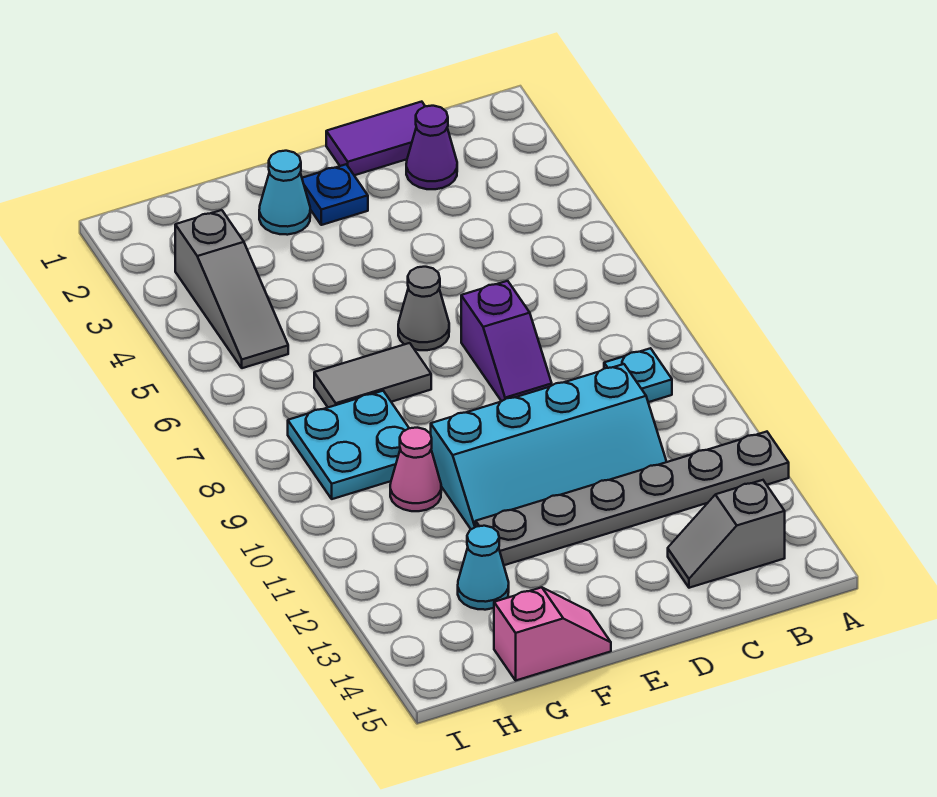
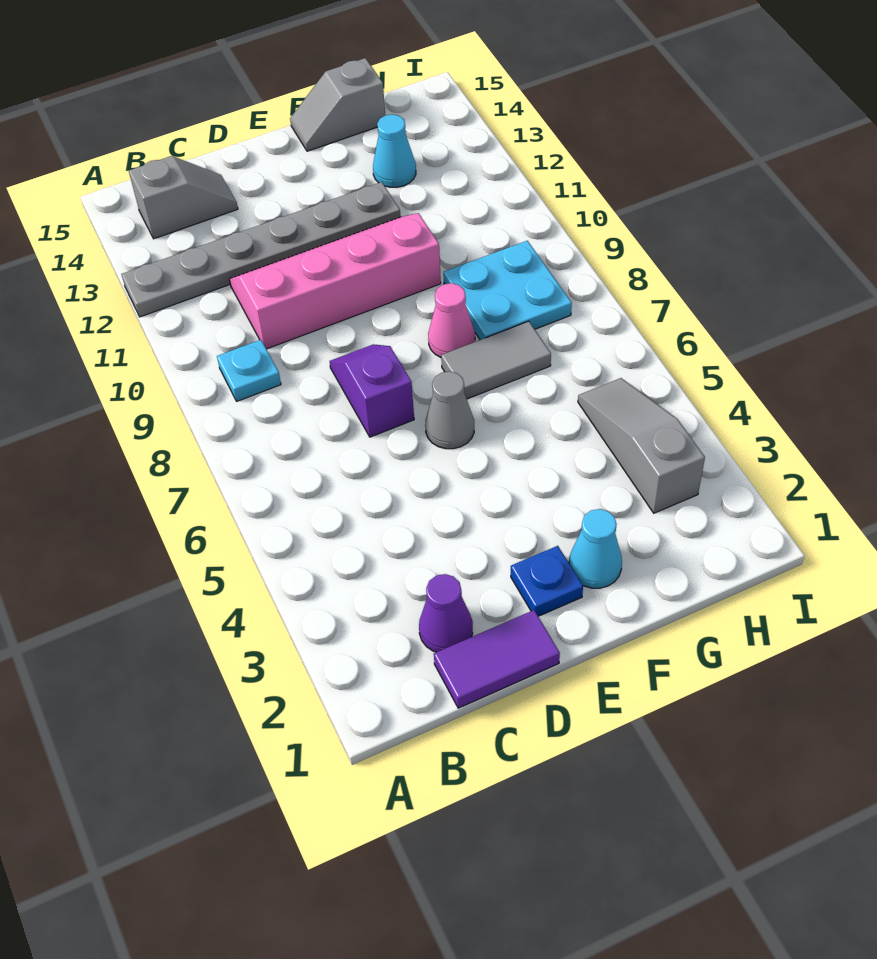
cyan 2x4 slope [431,364,667,529] -> pink 2x4 slope [229,213,441,349]
pink 1x2 slope [494,587,611,680] -> grey 1x2 slope [290,58,385,151]
pink 1x1 cone [390,428,441,511] -> pink 1x1 cone moved to [428,283,475,357]

